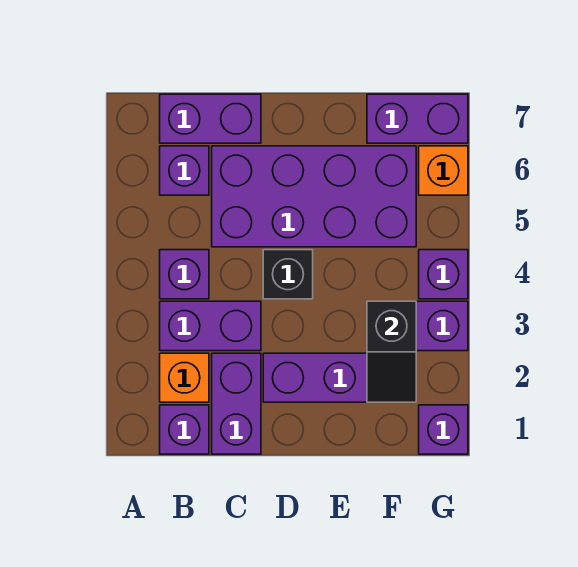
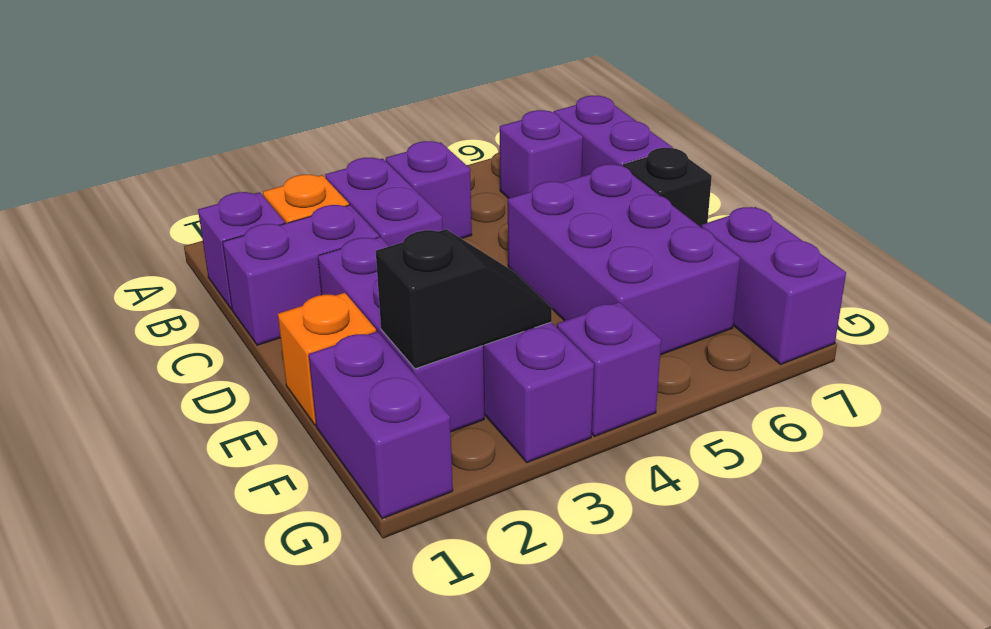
purple 2x4 brick [212,146,416,247] -> purple 2x3 brick [508,164,740,355]
black 1x1 brick [263,250,313,299] -> black 1x1 brick moved to [623,148,712,227]
black 1x2 slope [367,301,416,402] -> black 1x2 slope turned to [376,229,552,369]
purple 1x1 brick [419,405,468,454] -> purple 1x2 brick [309,331,453,519]
orange 1x1 brick [419,146,468,195] -> orange 1x1 brick moved to [278,293,376,425]

